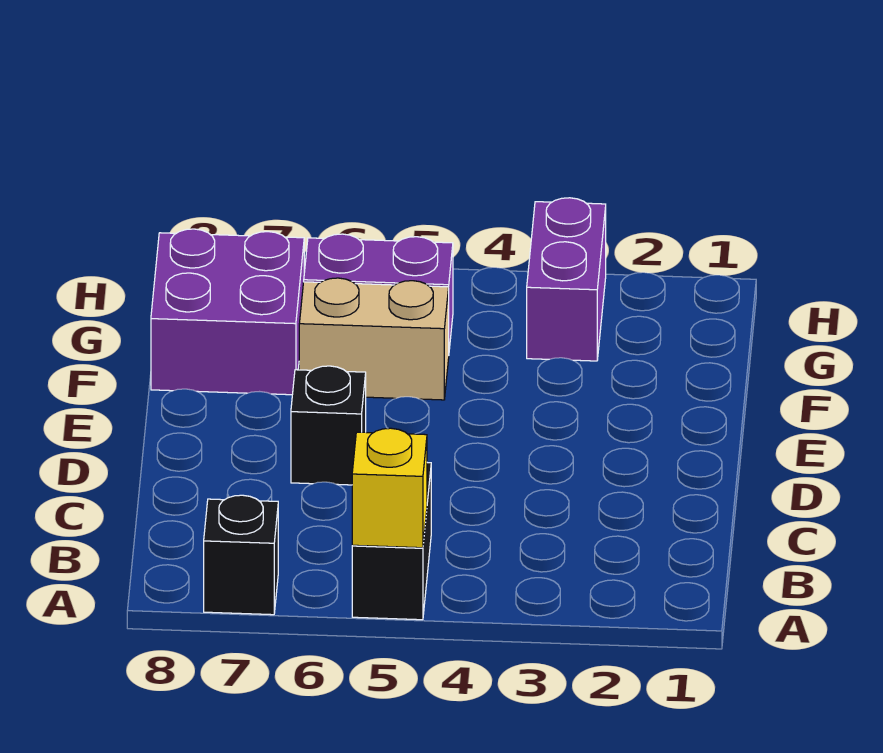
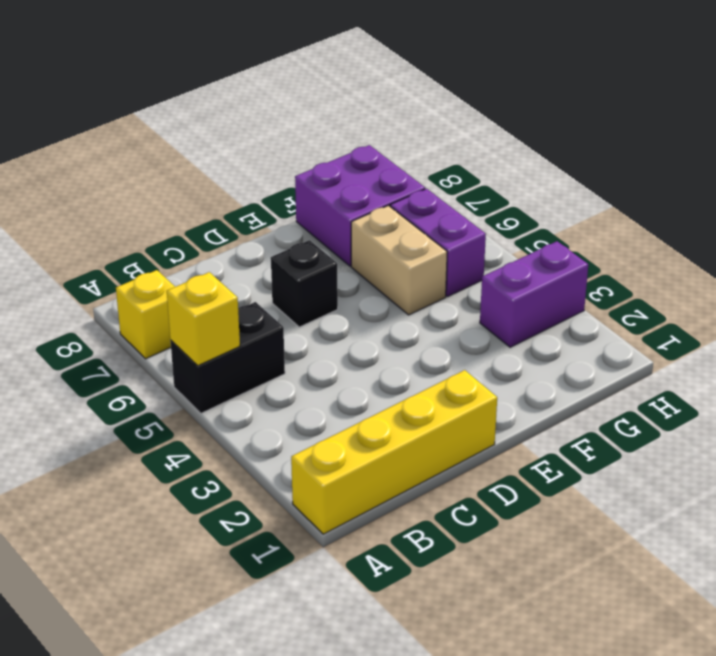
none -> yellow 1x4 brick [291,370,497,534]
black 1x1 brick [204,495,278,615] -> yellow 1x1 brick [116,270,175,359]

